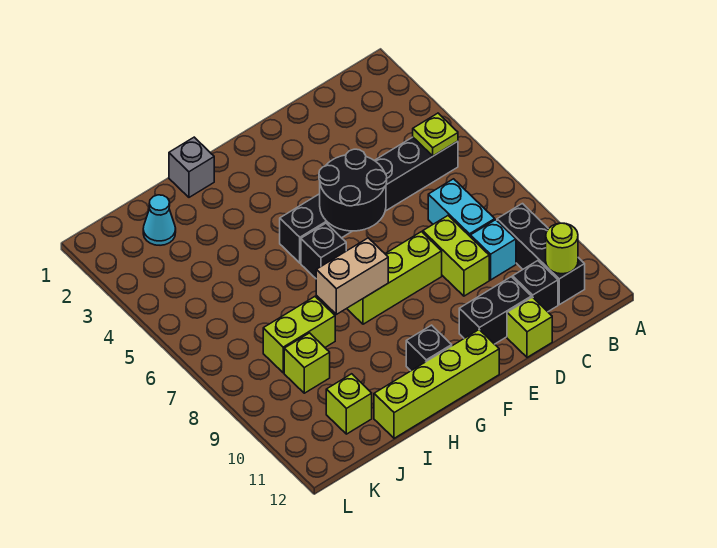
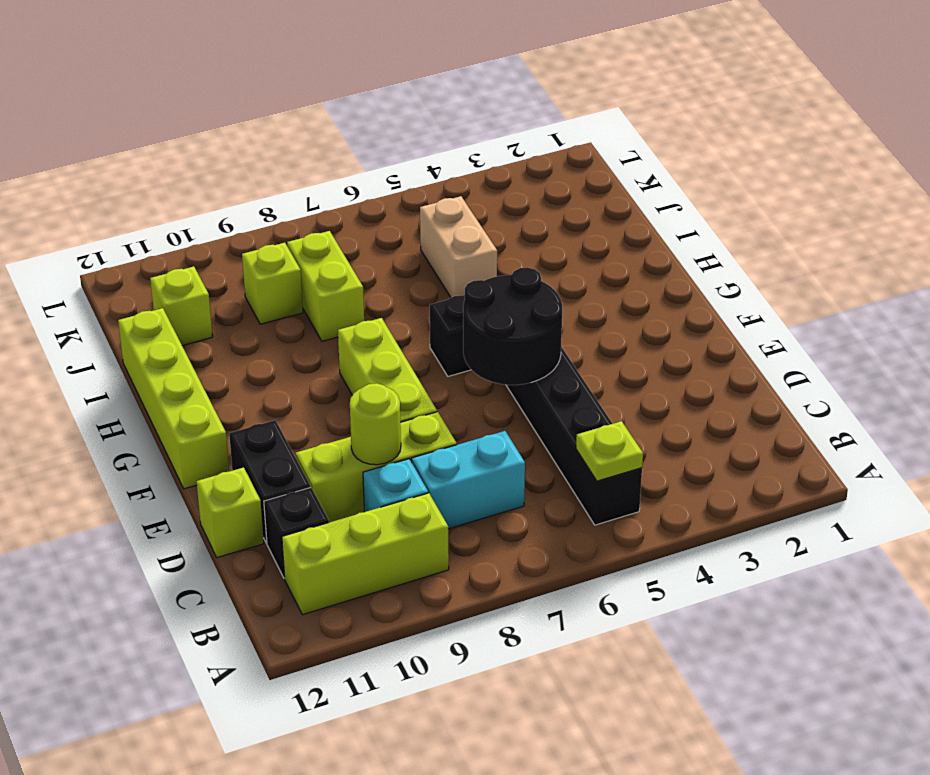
black 1x3 brick [497,204,585,305] -> lime 1x3 brick [282,493,449,615]
lime 1x1 round brick [546,223,578,274] -> lime 1x1 round brick moved to [350,383,401,465]
lime 1x2 brick [423,216,489,296] -> lime 1x3 brick [296,412,457,522]
tan 1x2 brick [316,238,388,314] -> tan 1x2 brick moved to [420,196,497,298]
black 1x1 brick [406,325,452,371] -> none
grey 1x1 brick [169,137,214,197] -> none
cyan 1x1 cone [143,195,176,245] -> none

